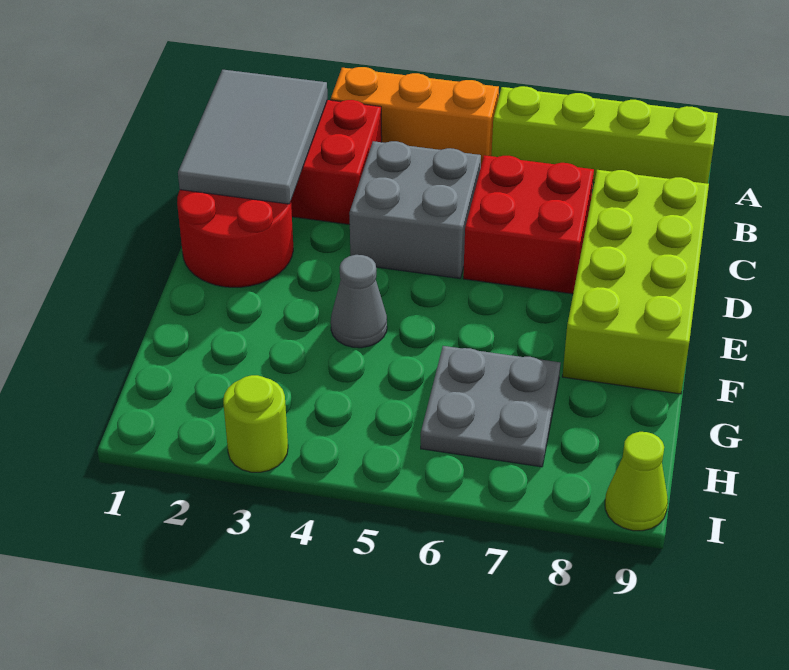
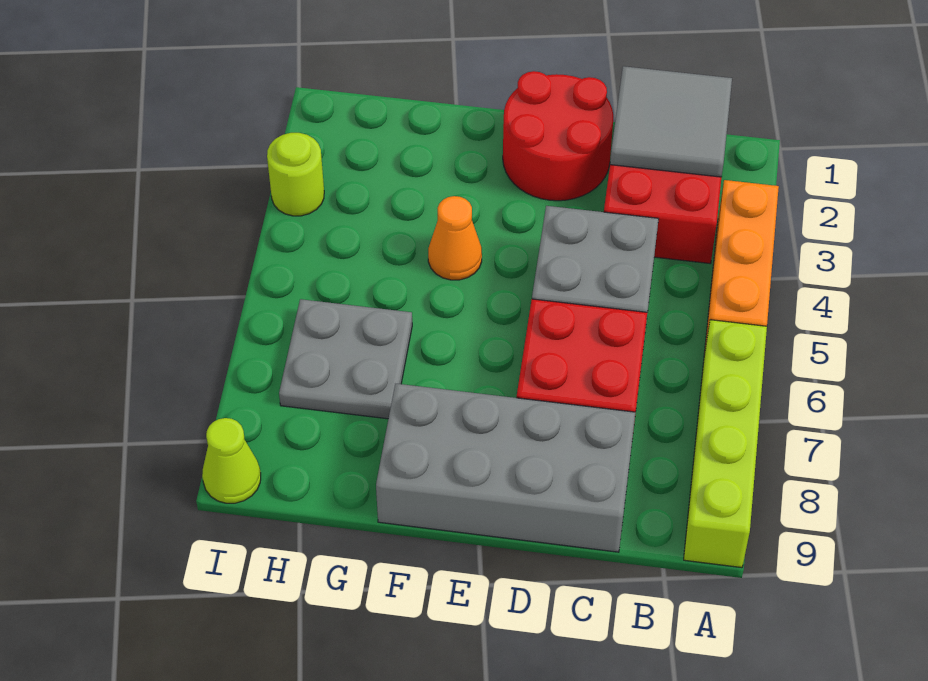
grey 2x3 tile [178,70,327,204] -> grey 2x2 tile [610,66,732,177]
lime 2x4 brick [562,170,709,394] -> grey 2x4 brick [376,384,635,552]
grey 1x1 cone [331,255,387,348] -> orange 1x1 cone [428,196,482,280]

